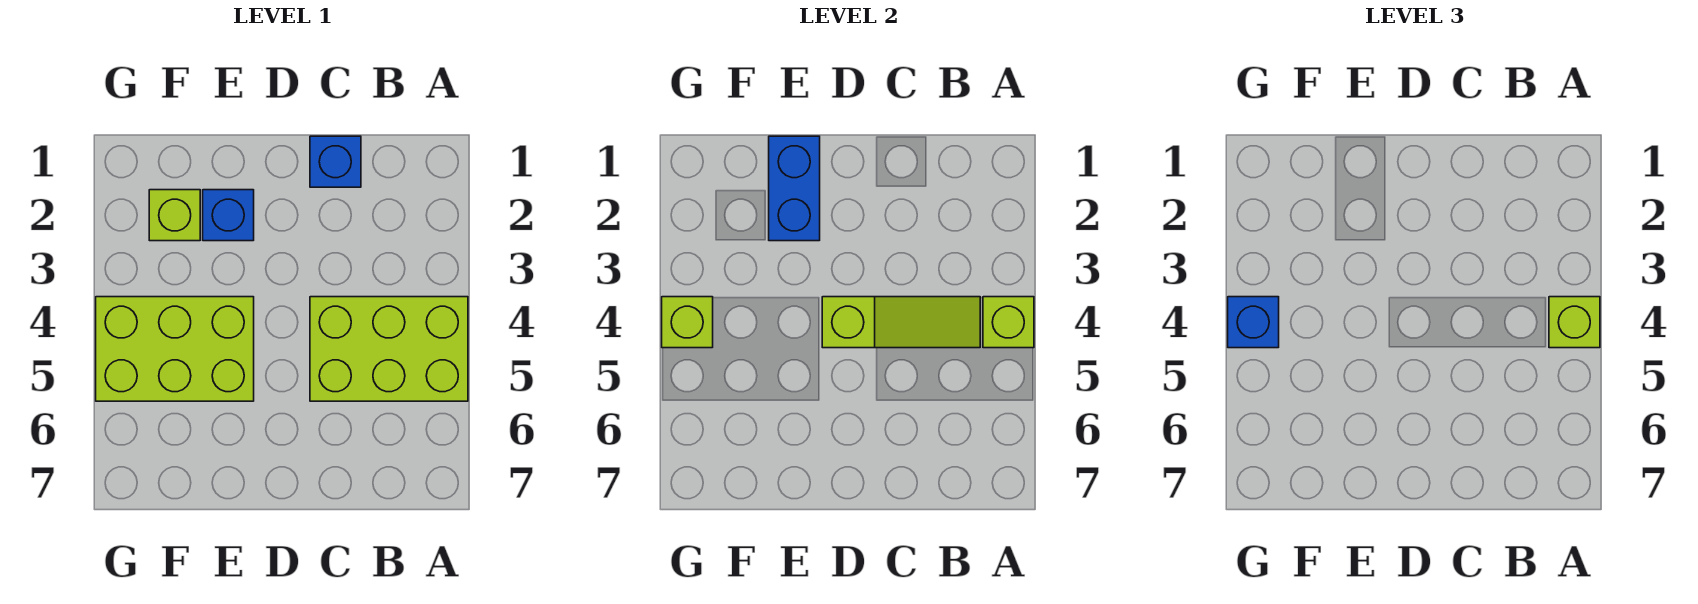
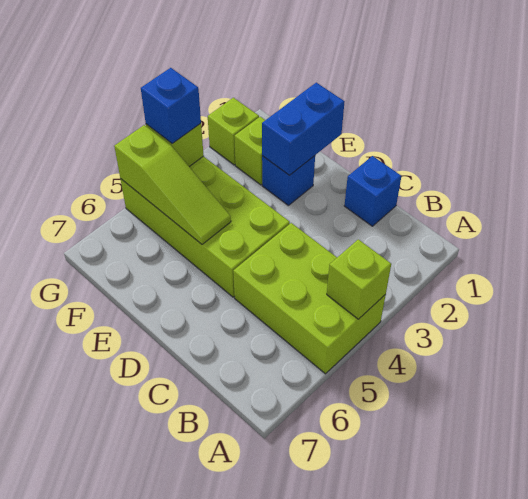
lime 1x1 brick [1549,297,1600,348] -> lime 1x1 brick moved to [208,98,259,165]
lime 1x3 slope [822,297,980,348] -> lime 1x3 slope moved to [114,125,231,244]
lime 2x3 brick [96,297,254,401] -> lime 2x4 brick [121,156,290,297]

